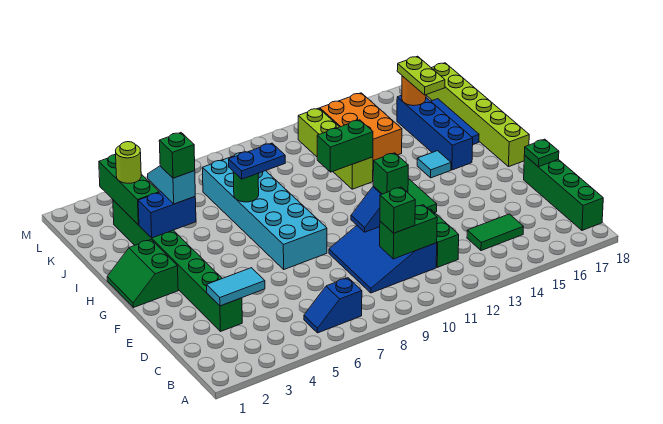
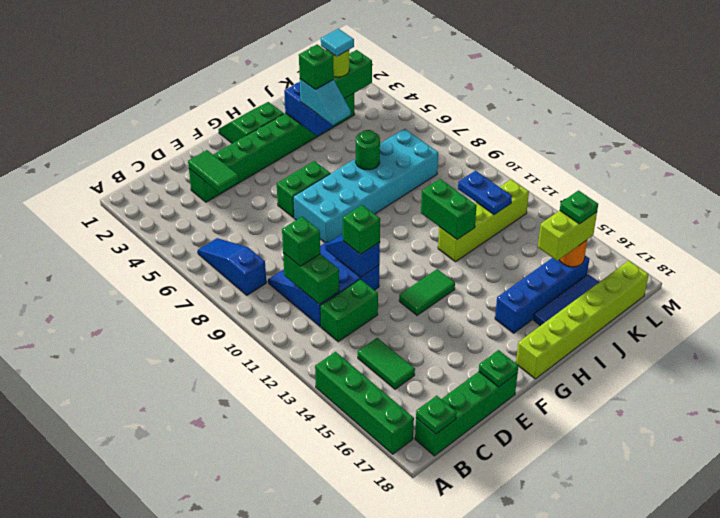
none -> green 1x4 brick [315,352,414,454]
blue 1x2 slope [304,278,362,333] -> blue 1x3 slope [198,238,266,295]
none -> green 1x1 plate [416,396,457,434]
cyan 1x2 tile [207,268,265,306] -> green 1x2 tile [188,150,239,193]
none -> green 1x2 brick [277,161,330,218]
cyan 1x1 tile [417,151,451,178] -> cyan 1x1 tile moved to [321,29,354,56]
cyan 1x2 slope [148,166,195,204] -> cyan 1x2 slope turned to [300,79,351,125]
blue 1x2 plate [229,143,285,179] -> blue 1x2 plate moved to [458,171,512,215]
orange 2x3 brick [320,93,402,164] -> none
lime 1x2 plate [397,56,445,95] -> lime 1x2 brick [538,211,597,261]
none -> green 1x1 plate [560,191,598,224]

